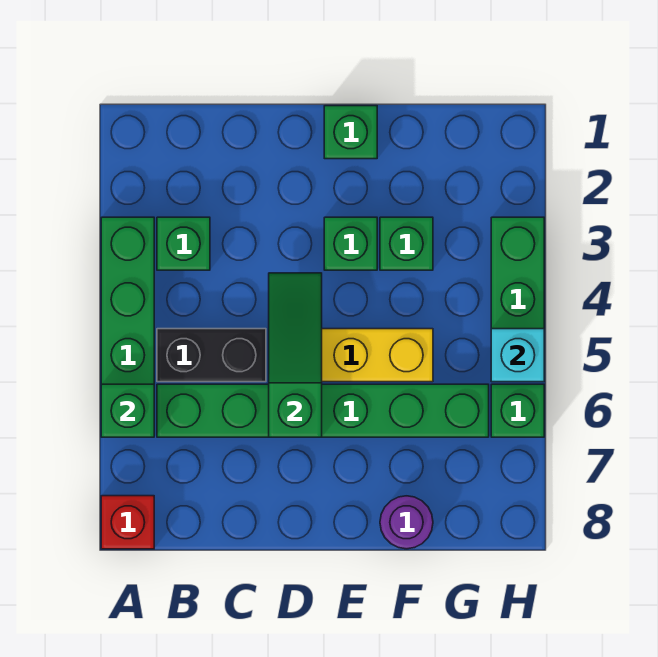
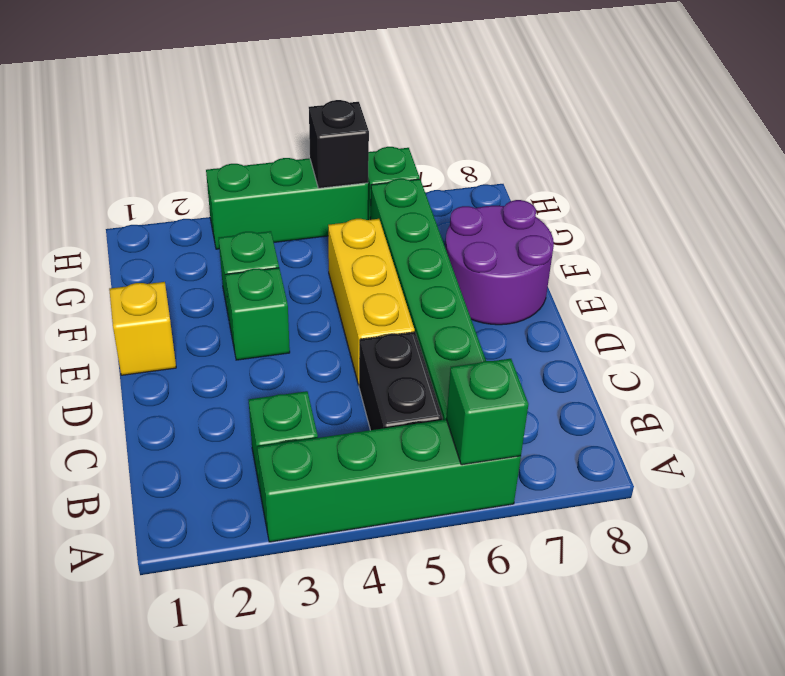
red 1x1 brick [101,496,154,549] -> none
green 1x3 slope [269,273,322,437] -> none
green 1x1 brick [324,106,377,159] -> yellow 1x1 brick [109,282,176,375]
purple 1x1 round brick [380,496,433,549] -> purple 2x2 round brick [445,200,554,325]
cyan 1x1 brick [491,329,544,382] -> black 1x1 brick [309,100,369,188]

